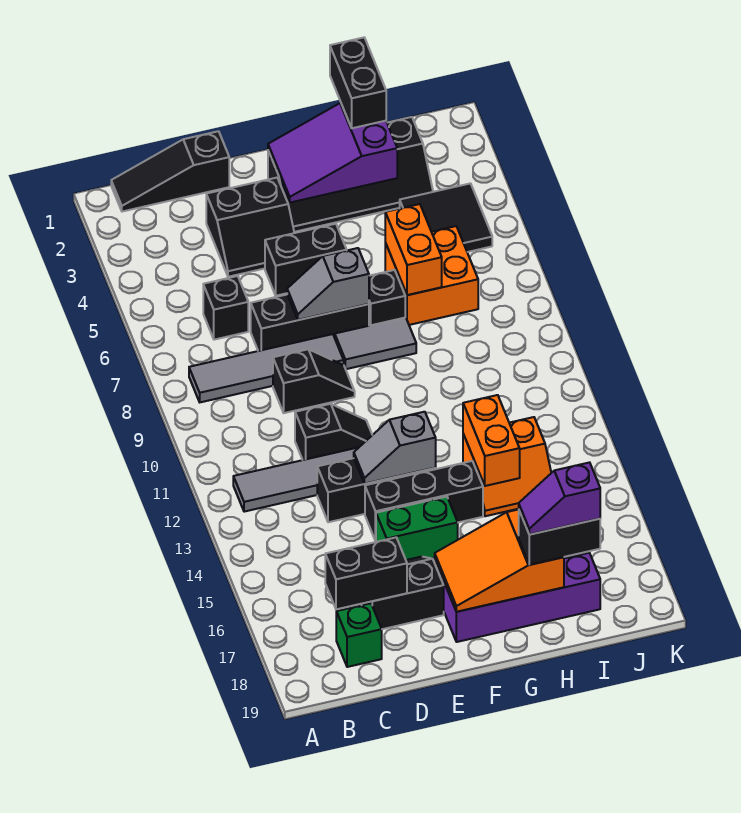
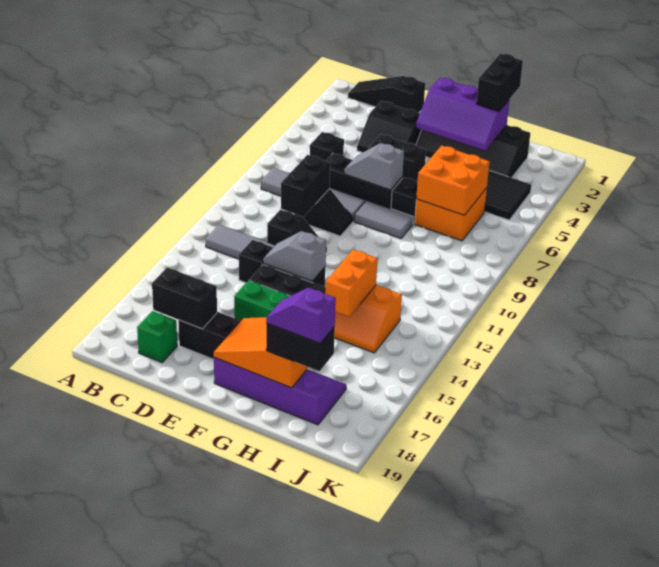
none -> black 1x2 brick [281,155,330,217]
purple 2x3 slope [268,103,397,203] -> purple 2x3 slope turned to [416,78,509,150]
orange 1x2 brick [385,204,442,295] -> orange 2x2 brick [416,145,489,215]

